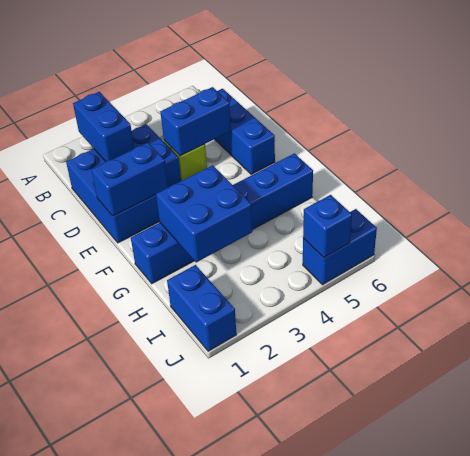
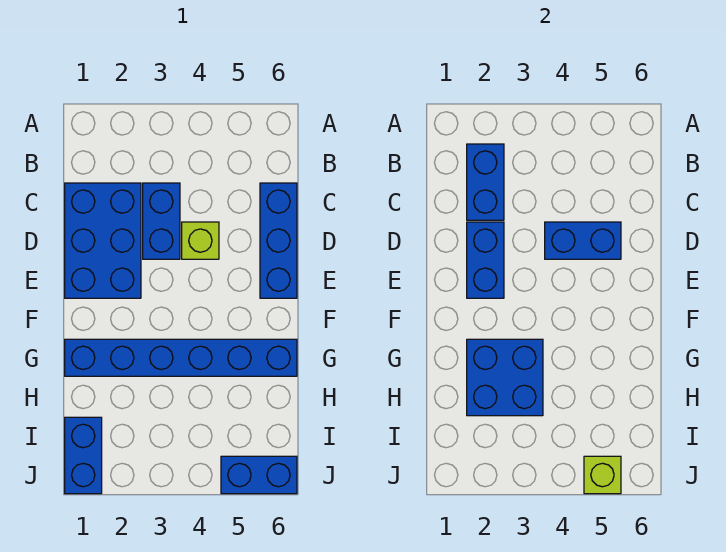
blue 1x2 brick [91,143,168,216] -> blue 1x2 brick turned to [467,222,504,298]
blue 1x1 brick [303,195,352,258] -> lime 1x1 brick [584,456,621,494]

